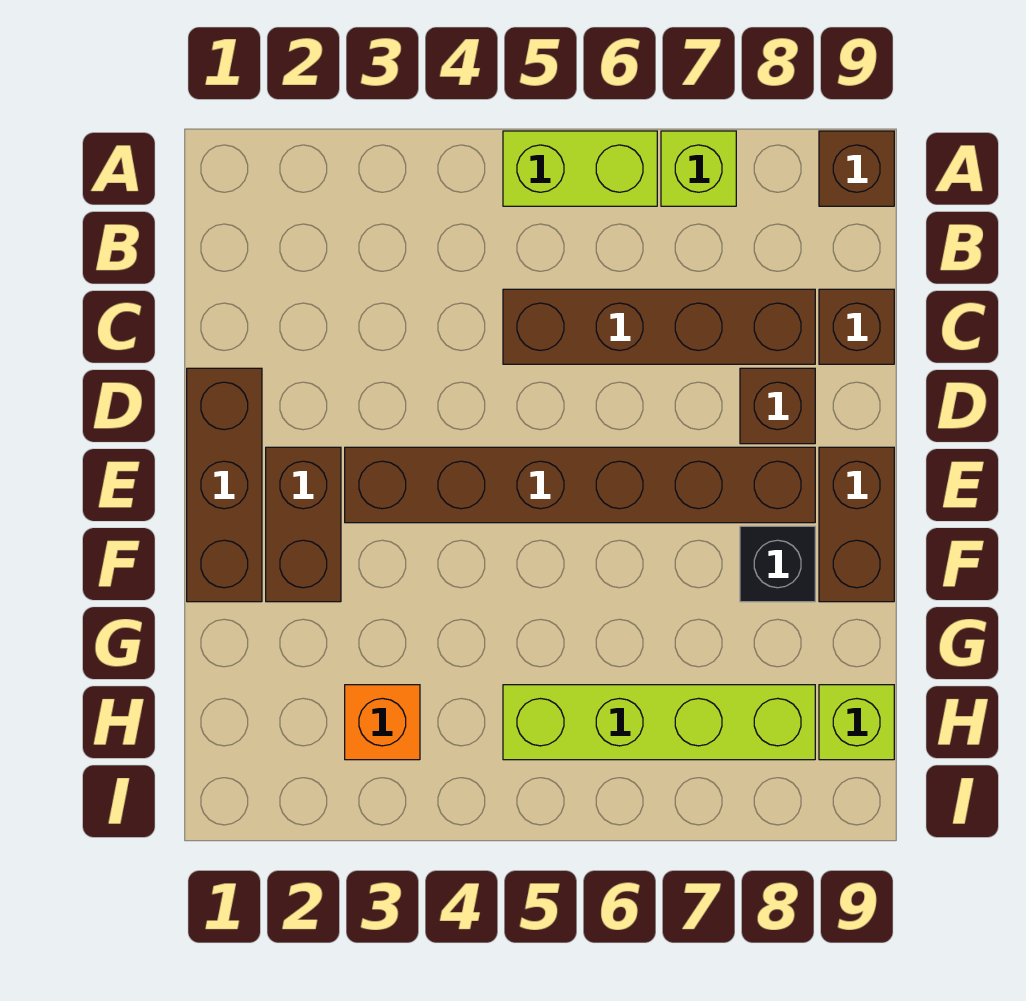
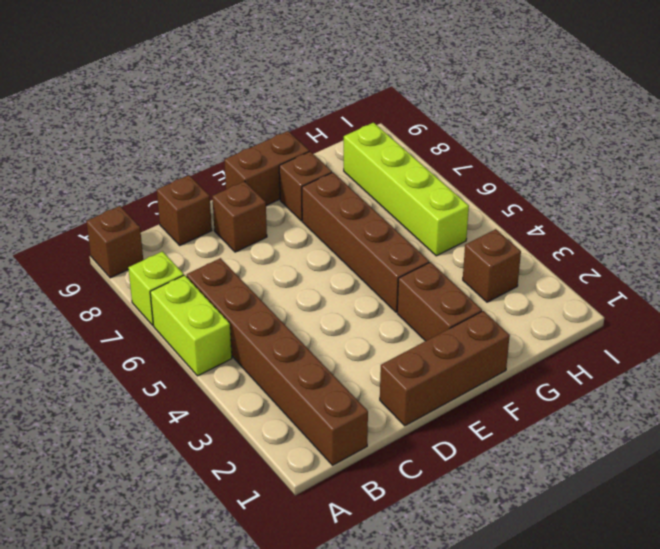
brown 1x4 brick [503,289,815,364] -> brown 1x4 brick moved to [302,173,429,312]
brown 1x2 brick [266,447,341,602] -> brown 1x2 brick turned to [397,262,482,341]
brown 1x6 brick [345,447,815,523] -> brown 1x6 brick moved to [187,258,368,465]
black 1x1 brick [740,526,815,602] -> brown 1x1 brick [279,151,332,221]
orange 1x1 brick [345,685,420,760] -> brown 1x1 brick [463,229,521,302]
lime 1x1 brick [819,685,894,760] -> none

